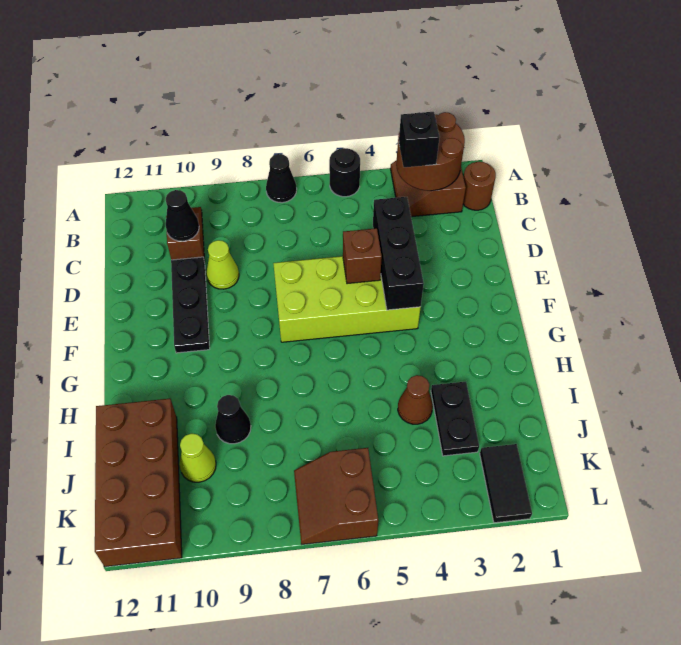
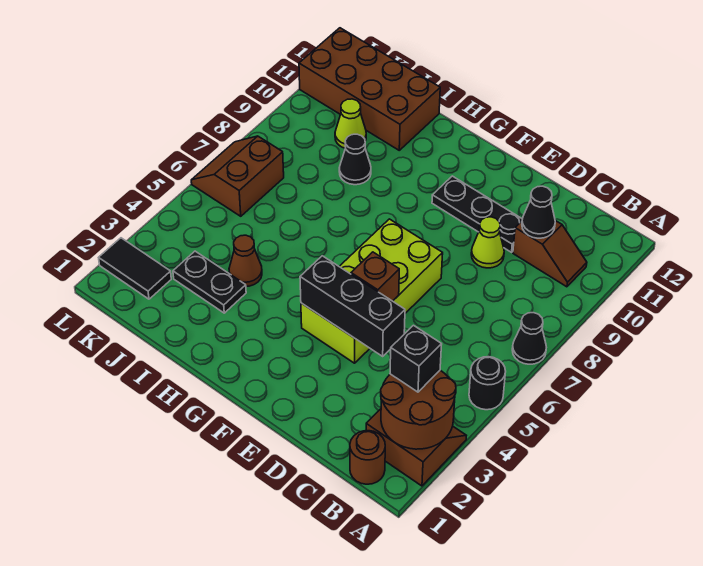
brown 2x2 slope [294,448,378,544] -> brown 2x2 slope turned to [191,136,284,216]

